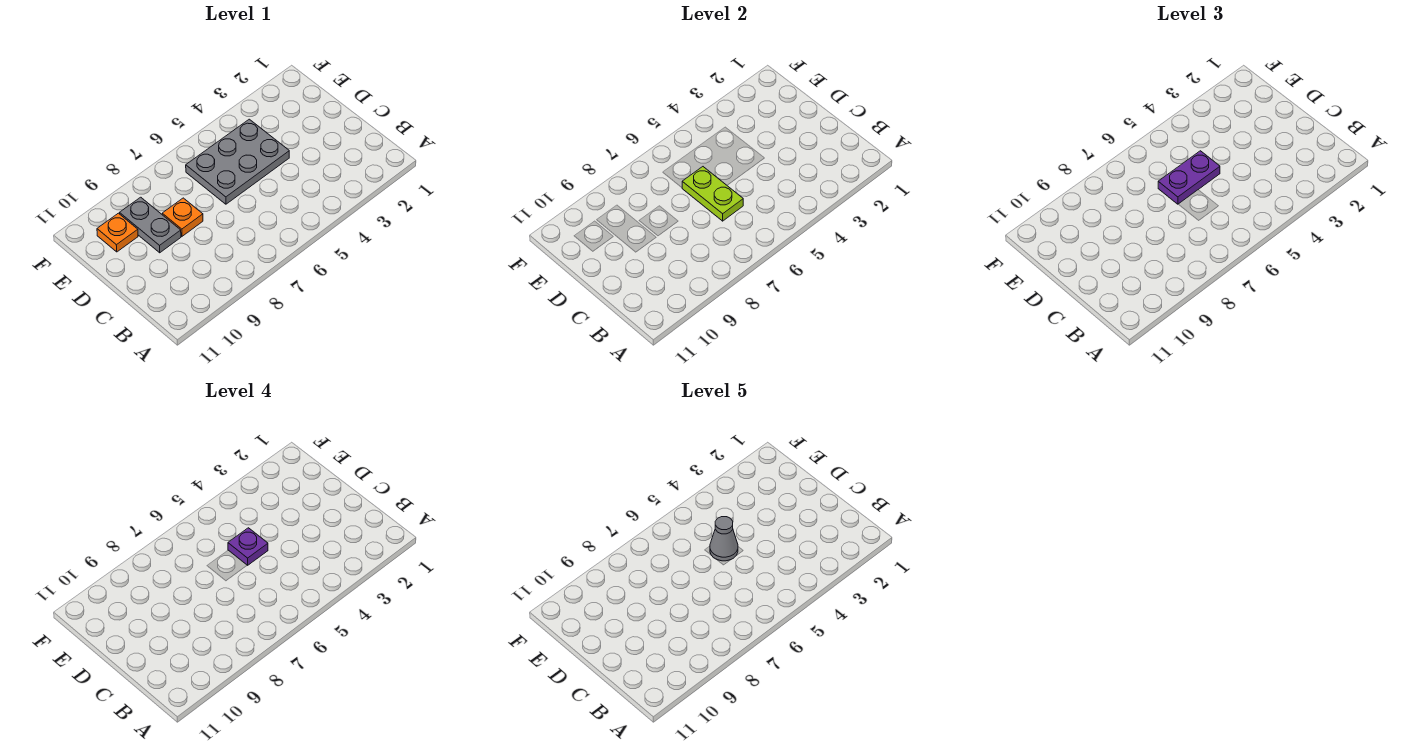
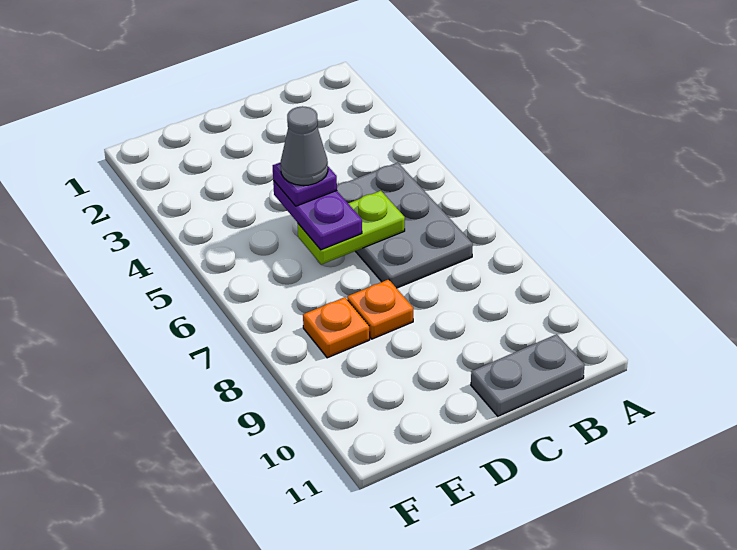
grey 2x3 plate [186,119,289,204] -> grey 2x3 plate moved to [337,162,473,288]
grey 1x2 plate [120,197,181,253] -> grey 1x2 plate moved to [471,334,585,416]
orange 1x1 plate [97,213,138,252] -> orange 1x1 plate moved to [303,297,370,358]

